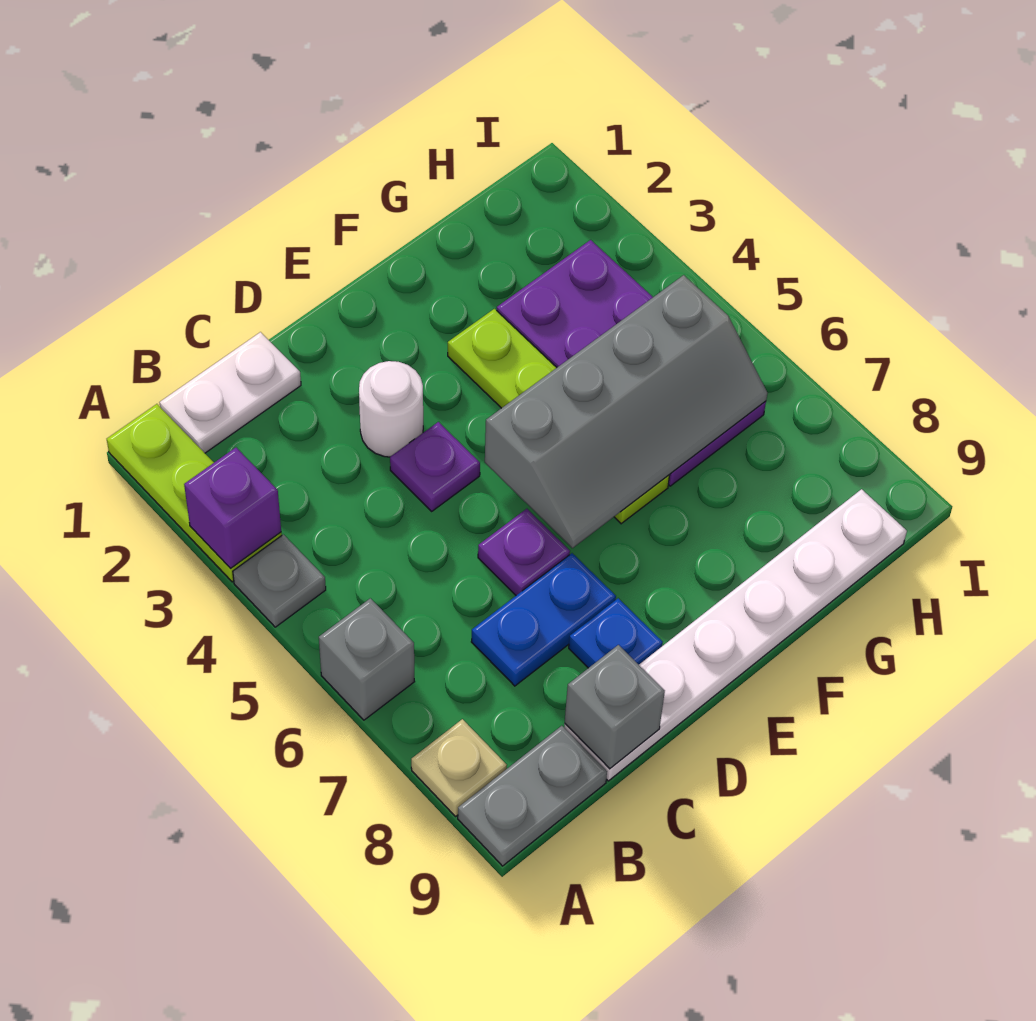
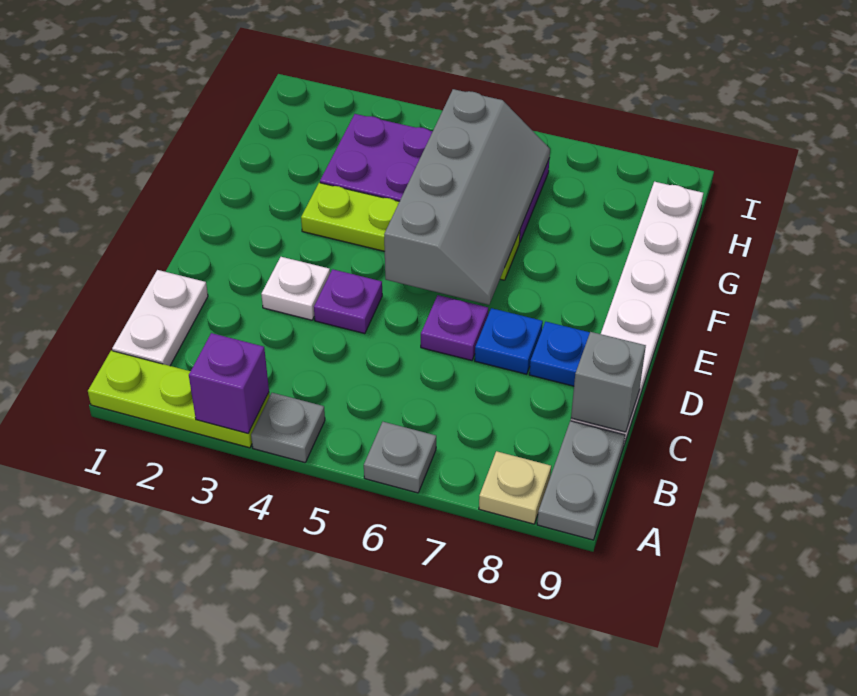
grey 1x1 brick [319,598,415,720] -> grey 1x1 plate [364,422,436,493]
blue 1x2 plate [471,553,616,686] -> blue 1x1 plate [475,308,543,374]
white 1x1 round brick [359,361,423,457] -> white 1x1 plate [261,257,330,320]

